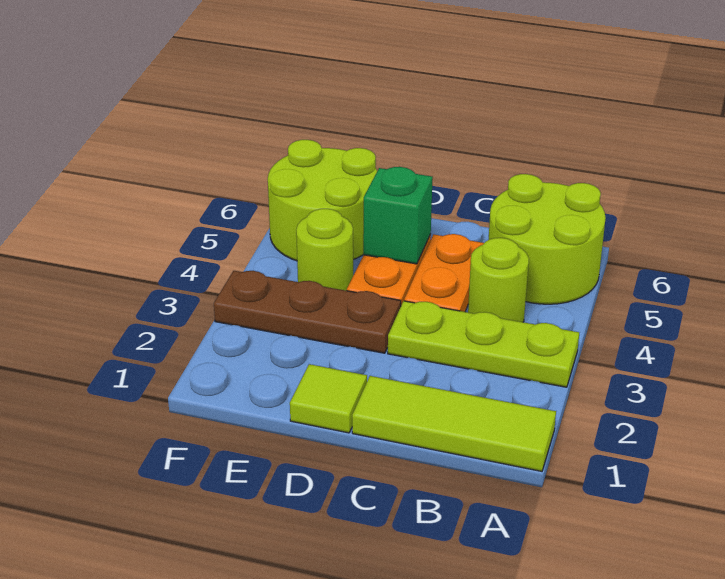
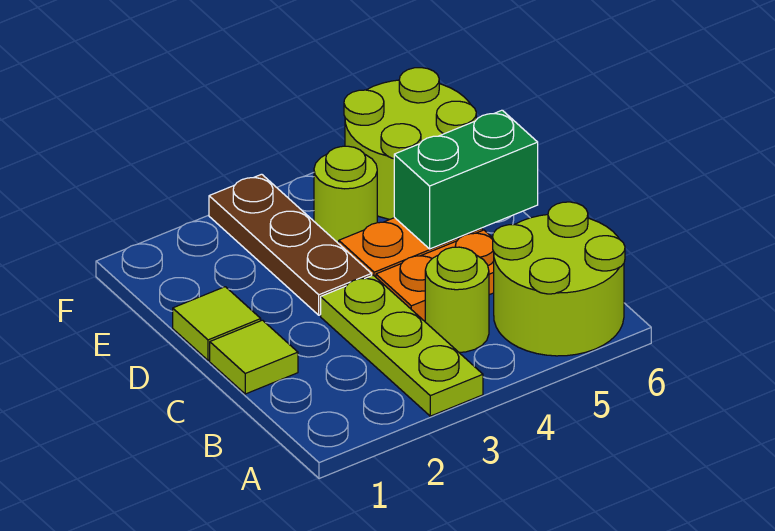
lime 1x3 tile [352,376,556,471] -> lime 1x1 tile [210,320,298,394]
green 1x1 brick [363,167,433,264] -> green 1x2 brick [394,110,538,249]

